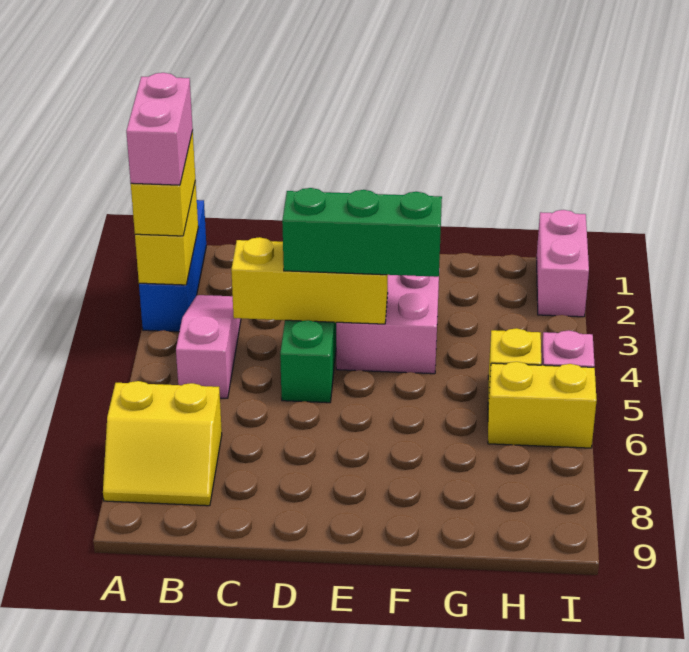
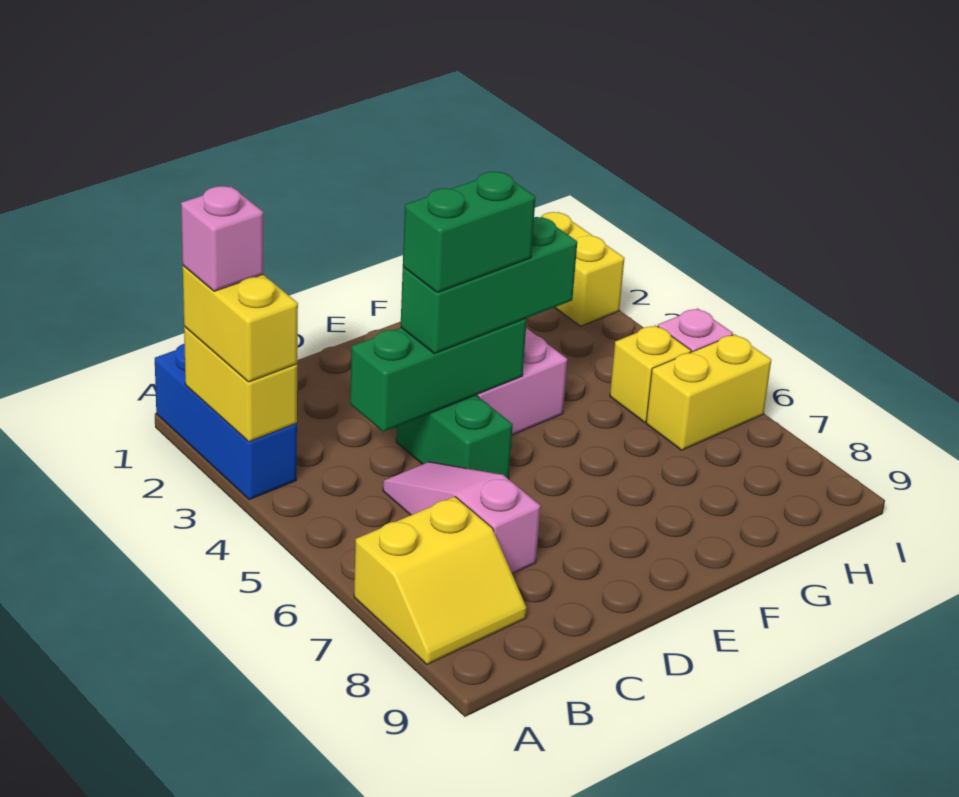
pink 1x2 brick [126,73,193,185] -> pink 1x1 brick [181,186,264,291]
pink 1x3 slope [176,295,241,398] -> pink 1x3 slope moved to [383,462,540,574]
yellow 1x3 brick [231,237,388,324] -> green 1x3 brick [350,319,527,432]
none -> green 1x2 brick [403,172,536,293]
pink 1x2 brick [537,210,589,317] -> yellow 1x2 brick [541,212,624,326]

